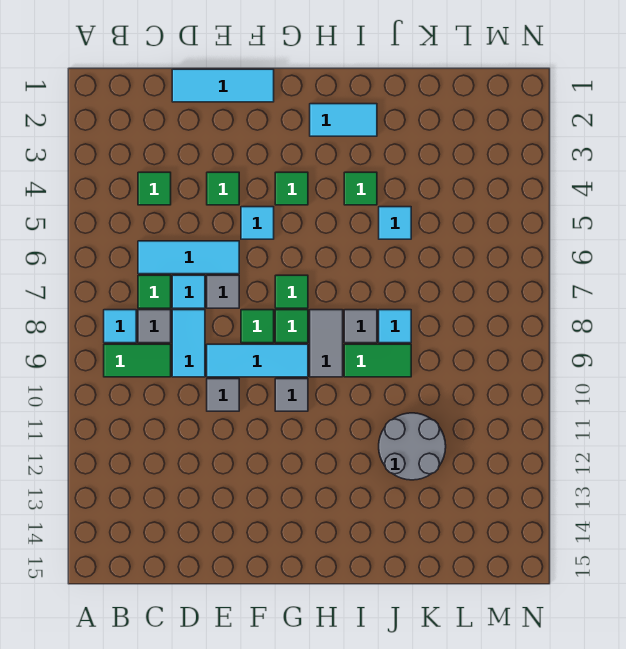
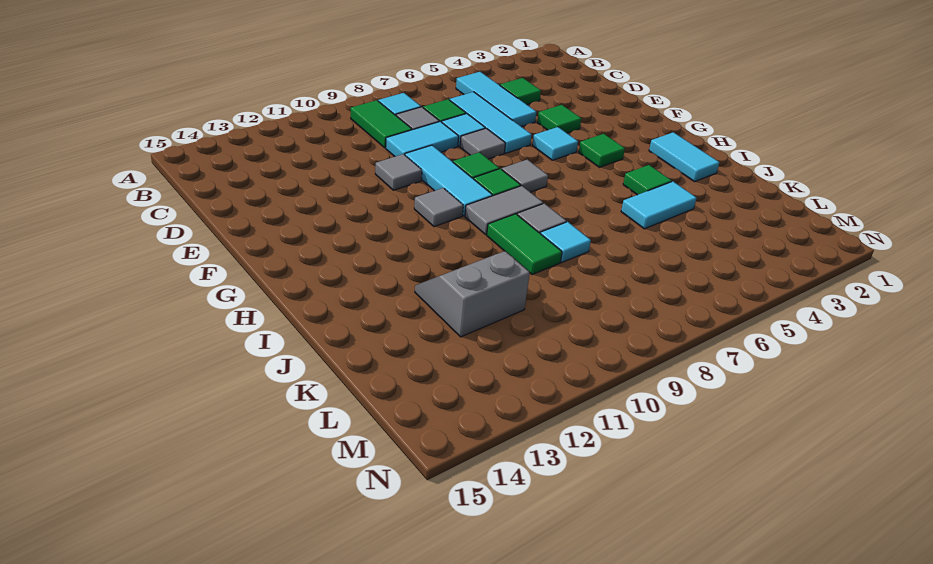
cyan 1x3 tile [172,69,274,102] -> cyan 1x3 tile moved to [456,72,536,127]
green 1x1 tile [275,275,308,308] -> grey 1x1 tile [502,160,548,192]
cyan 1x1 tile [379,207,411,239] -> cyan 1x2 tile [621,181,696,229]
grey 2x2 round brick [379,413,446,480] -> grey 2x2 slope [415,251,530,337]

